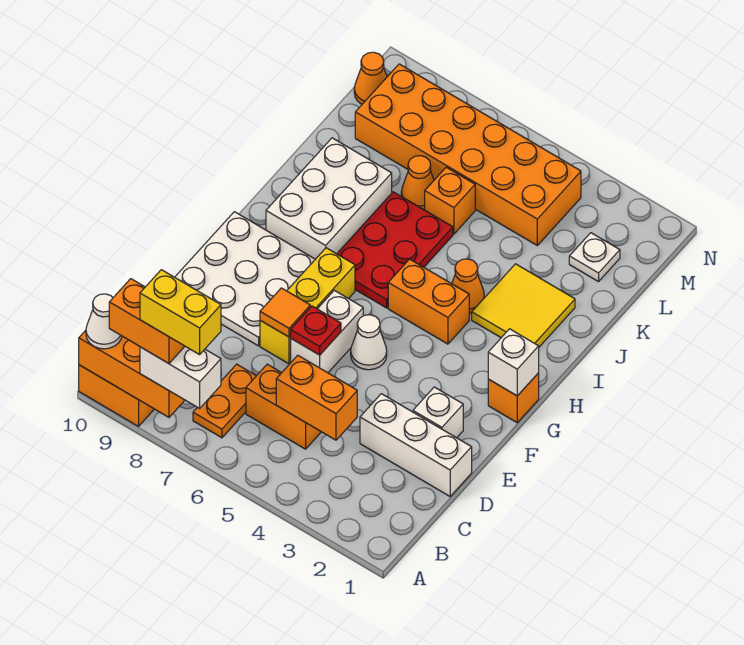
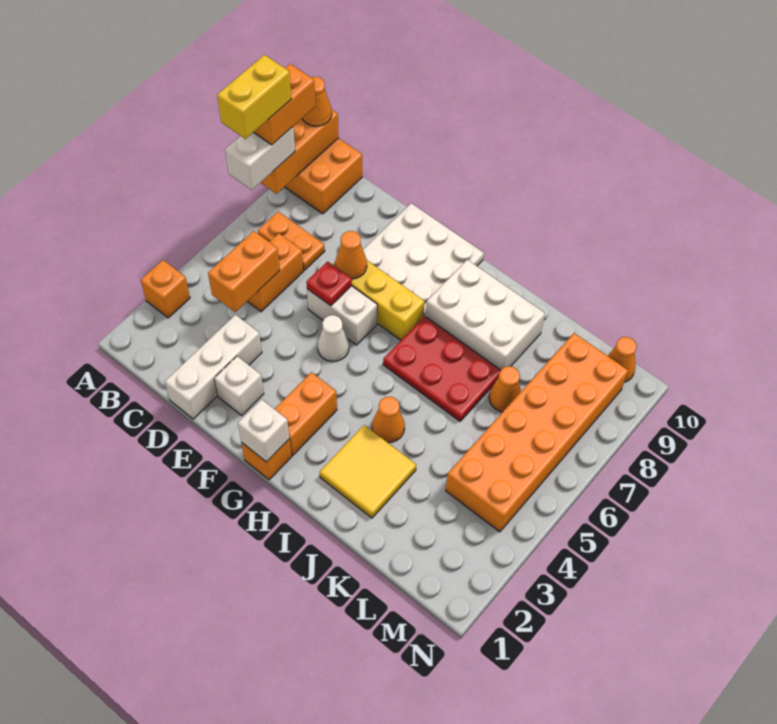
white 1x1 cone [86,294,122,349] -> orange 1x1 cone [302,77,332,126]
orange 1x1 tile [260,288,310,337] -> orange 1x1 cone [335,231,367,279]
orange 1x2 brick [388,259,469,344] -> orange 1x2 brick moved to [275,372,337,456]
orange 1x1 brick [425,167,475,234] -> orange 1x1 brick moved to [141,260,190,318]
white 1x1 plate [569,233,620,282] -> none

